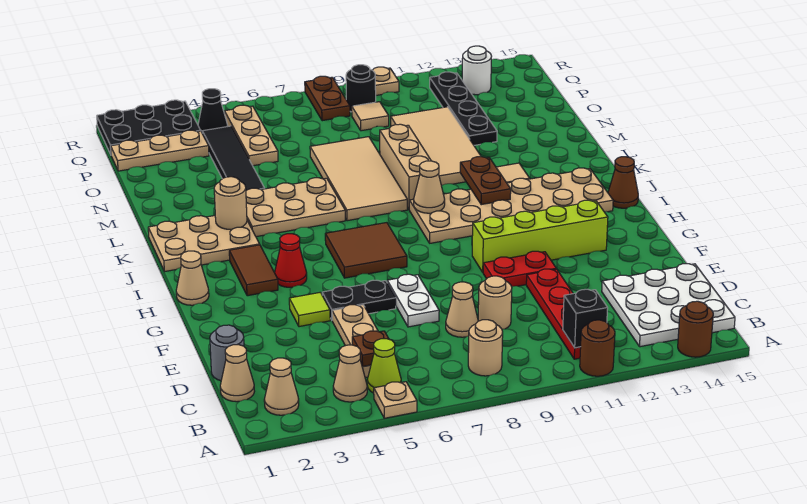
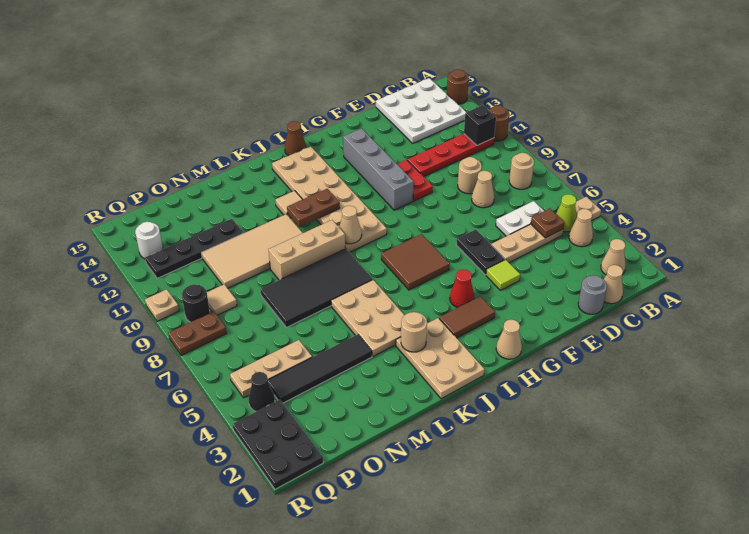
white 1x2 plate [387,274,439,327] -> white 1x2 plate moved to [496,201,544,236]
lime 1x4 brick [472,200,608,272] -> grey 1x4 brick [343,128,414,210]
tan 2x4 tile [310,137,407,221] -> black 2x4 tile [260,249,373,328]
tan 1x3 plate [111,130,209,171] -> none

